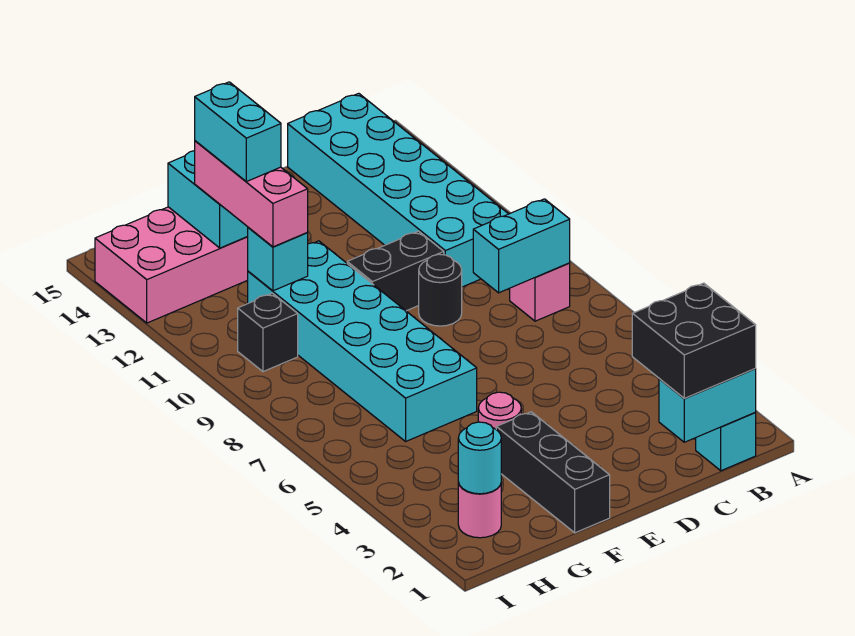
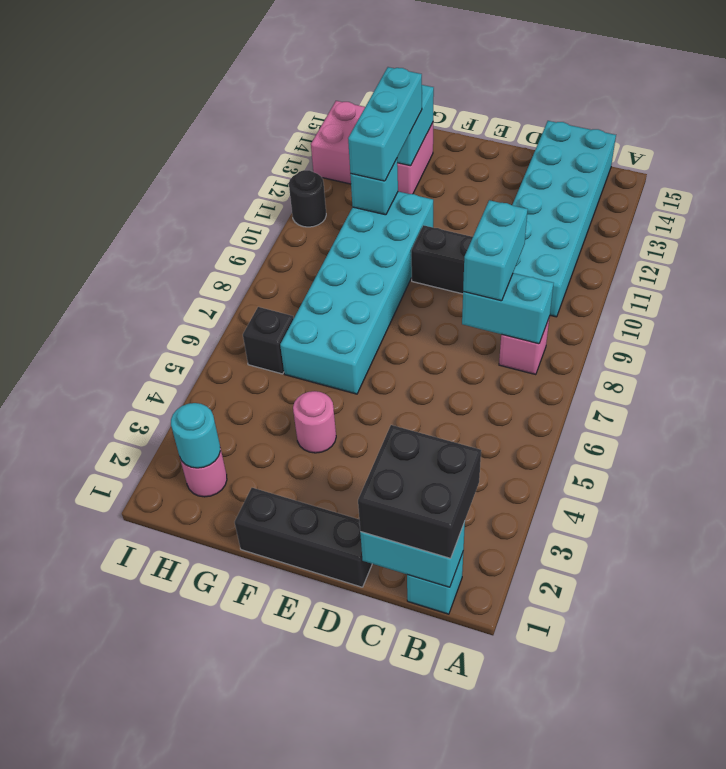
black 1x1 round brick [419,254,462,326] -> black 1x1 round brick moved to [289,170,326,227]
black 1x3 brick [496,412,610,533] -> black 1x3 brick turned to [235,488,372,587]
pink 1x3 brick [195,141,308,247] -> cyan 1x3 brick [348,67,422,181]
cyan 1x2 brick [195,82,281,182] -> cyan 1x2 brick moved to [463,200,528,301]
black 1x1 brick [238,293,298,372] -> black 1x1 brick moved to [243,307,294,374]

